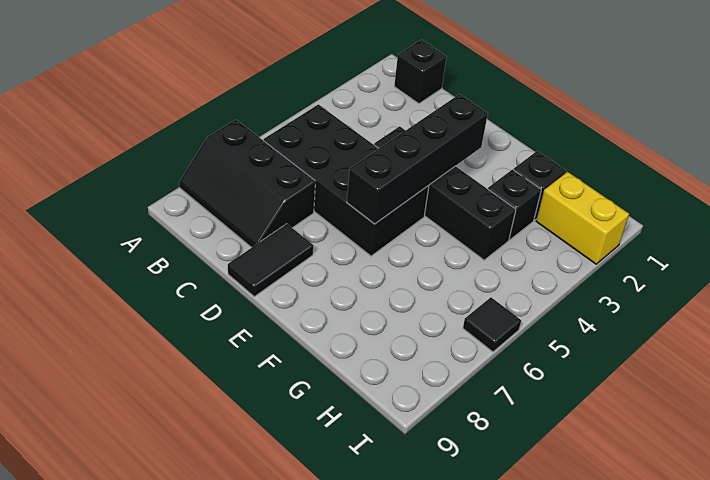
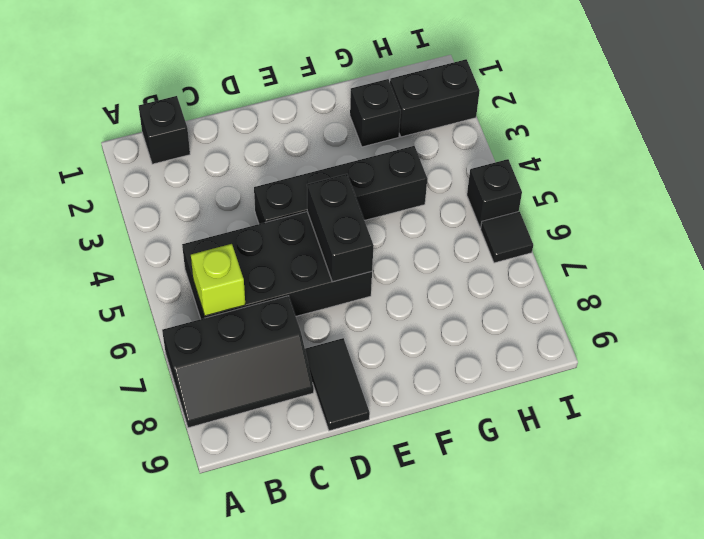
none -> lime 1x1 brick [191,244,245,316]
black 1x4 brick [347,94,488,224] -> black 1x2 brick [307,174,374,282]
black 1x1 brick [488,170,541,240] -> black 1x1 brick moved to [467,159,522,228]
yellow 1x2 brick [536,172,629,264] -> black 1x2 brick [390,59,480,137]

